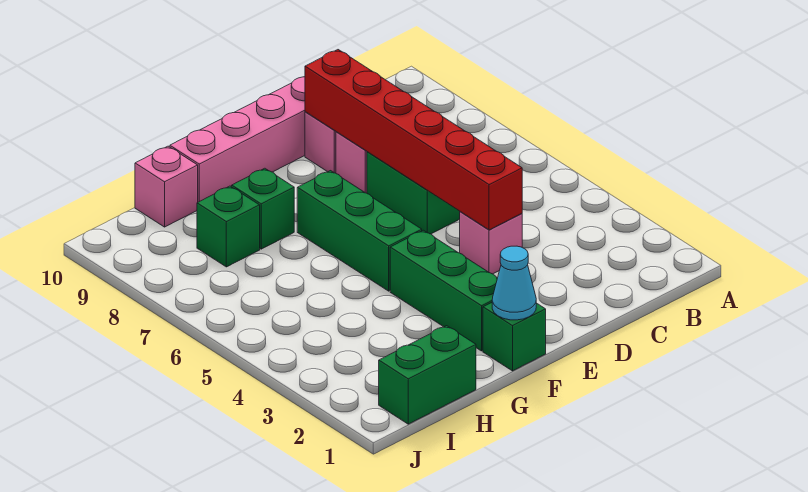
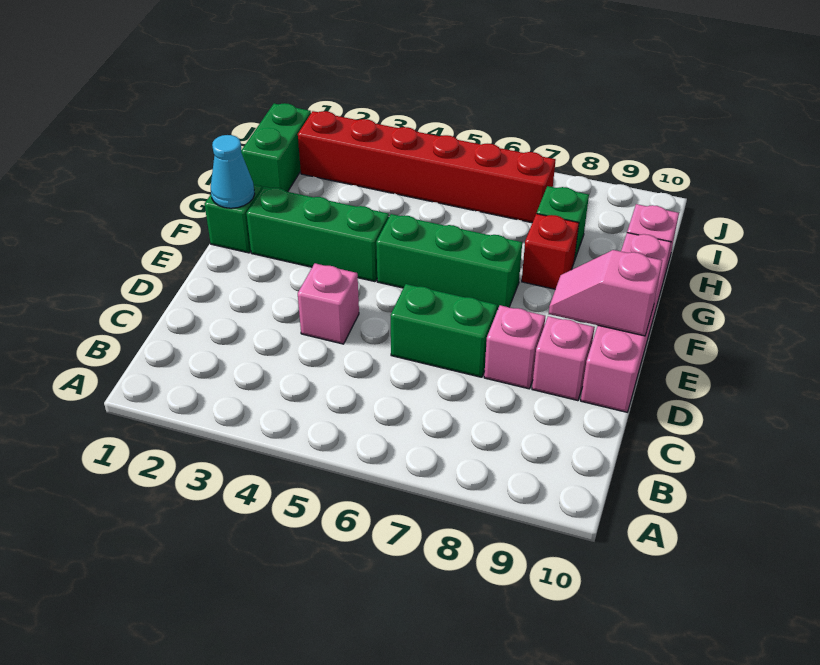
red 1x6 brick [305,50,522,230] -> red 1x6 brick moved to [298,111,556,223]
none -> pink 1x2 slope [549,250,662,336]
green 1x1 brick [232,168,294,249] -> red 1x1 brick [522,214,579,289]

